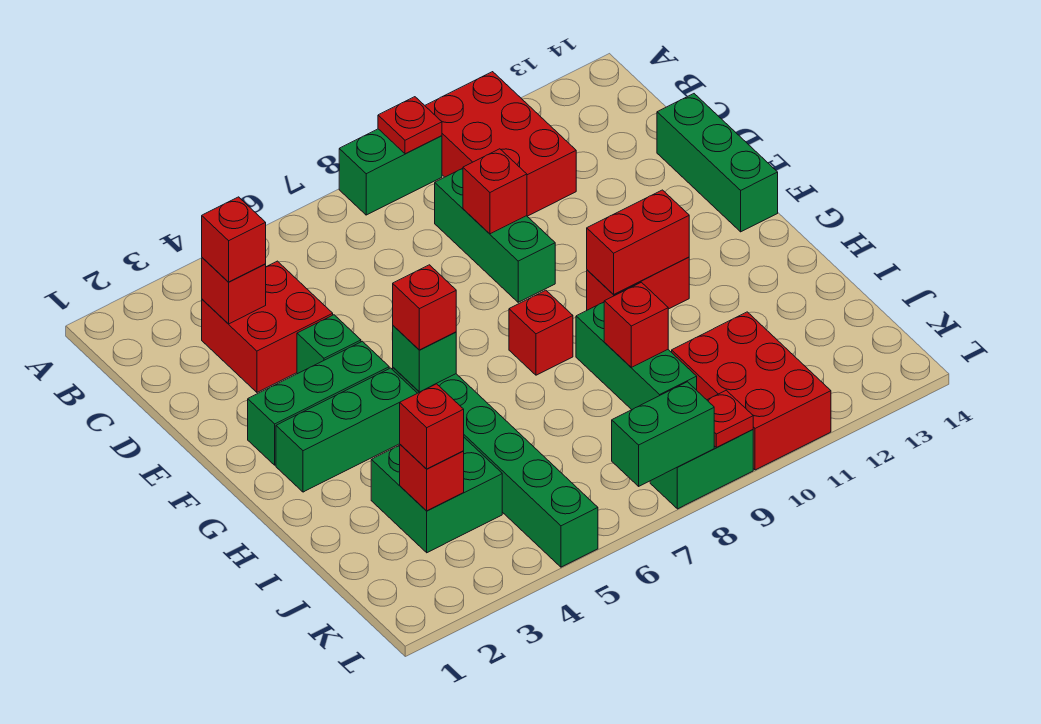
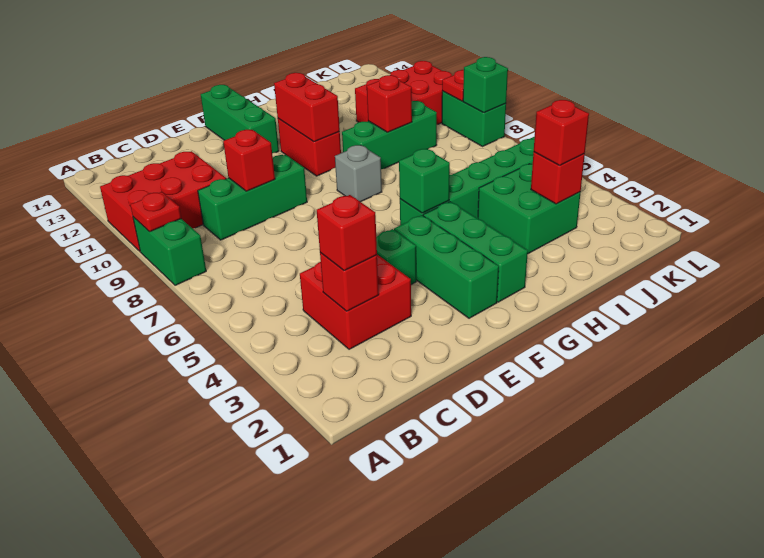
green 1x3 brick [657,94,778,232] -> green 1x3 brick turned to [201,85,279,153]
red 1x1 brick [393,265,456,350] -> none
red 1x1 brick [509,290,573,375] -> grey 1x1 brick [335,145,382,202]
green 1x2 brick [612,382,714,486] -> green 1x1 brick [463,57,508,113]

